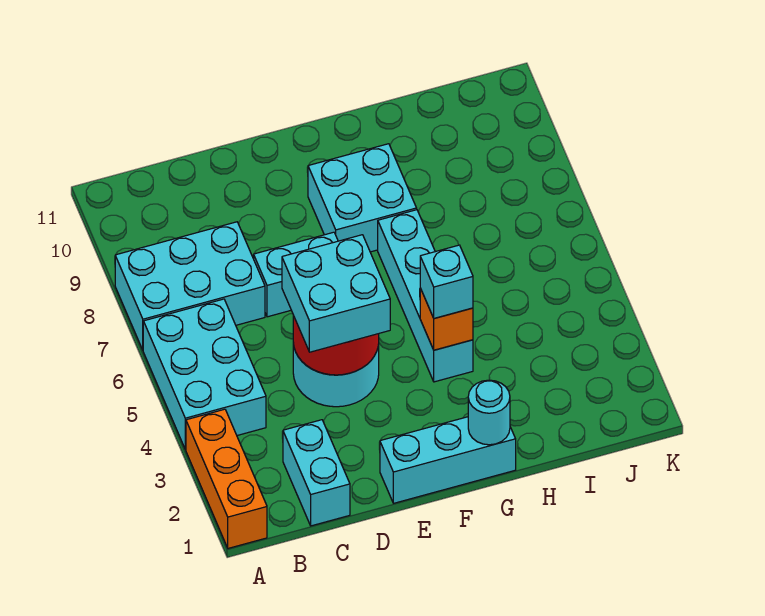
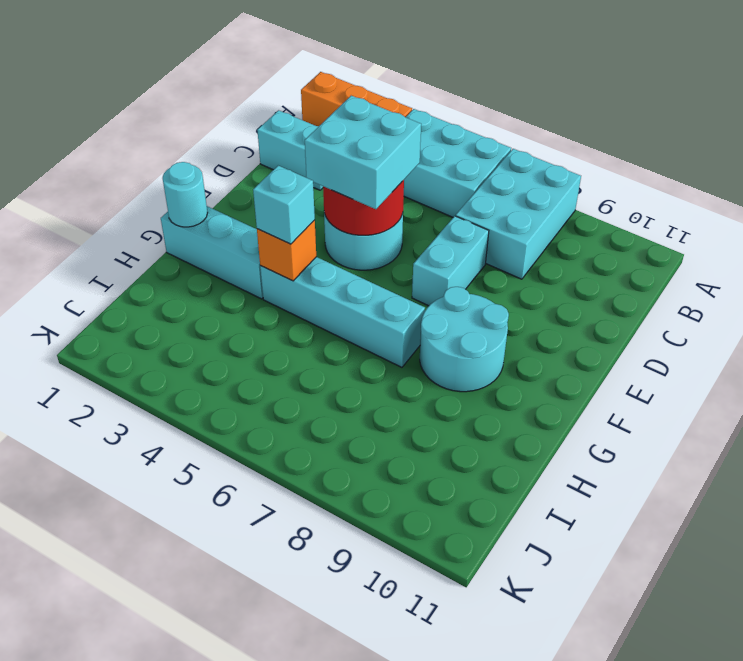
cyan 1x3 brick [380,417,516,503] -> cyan 1x3 brick turned to [161,206,263,299]
cyan 2x2 brick [308,144,417,252] -> cyan 2x2 round brick [420,287,509,392]

